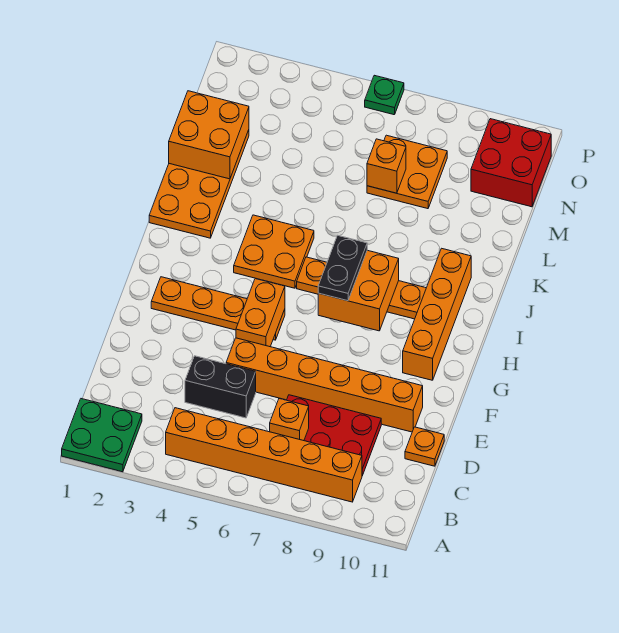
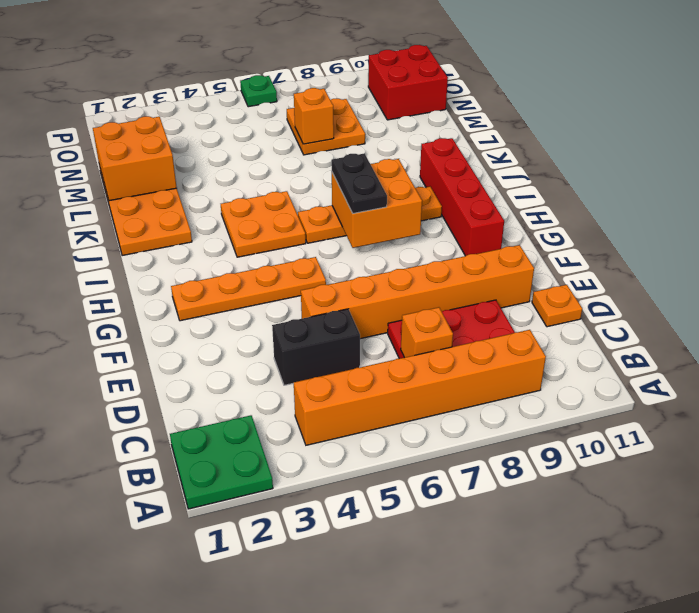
orange 1x2 brick [236,279,285,347] -> none
orange 1x4 brick [403,248,471,380] -> red 1x4 brick [420,138,504,256]

